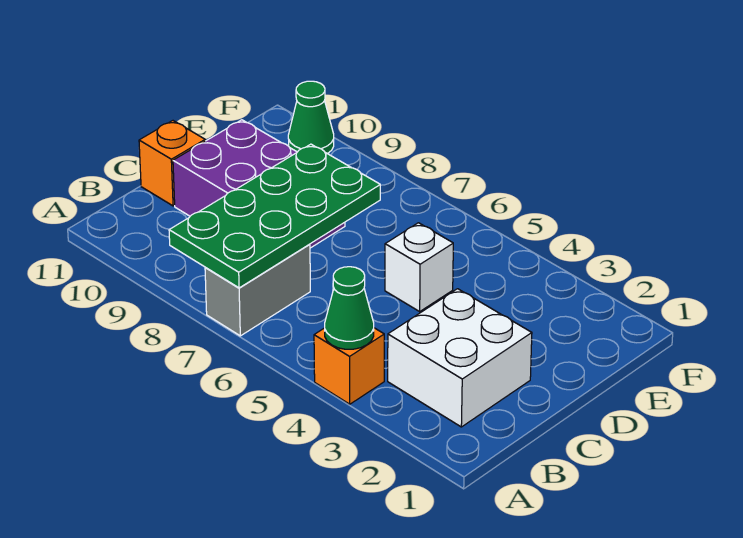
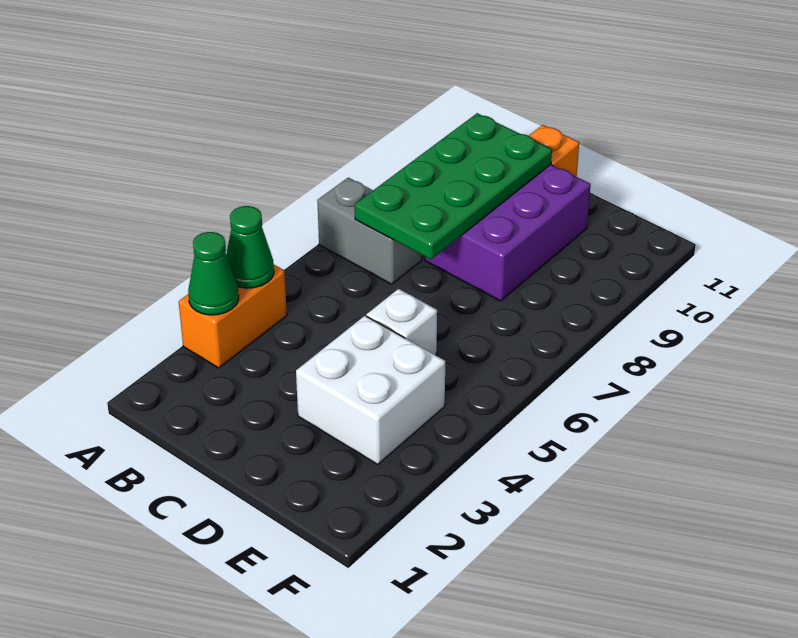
orange 1x1 brick [314,328,384,404] -> orange 1x2 brick [179,265,287,368]
green 2x4 plate [169,144,380,288] -> green 2x4 plate turned to [355,113,552,260]
white 2x2 brick [388,289,532,427] -> white 2x2 brick moved to [296,316,446,464]
green 1x1 cone [288,81,334,154] -> green 1x1 cone moved to [188,232,239,315]

